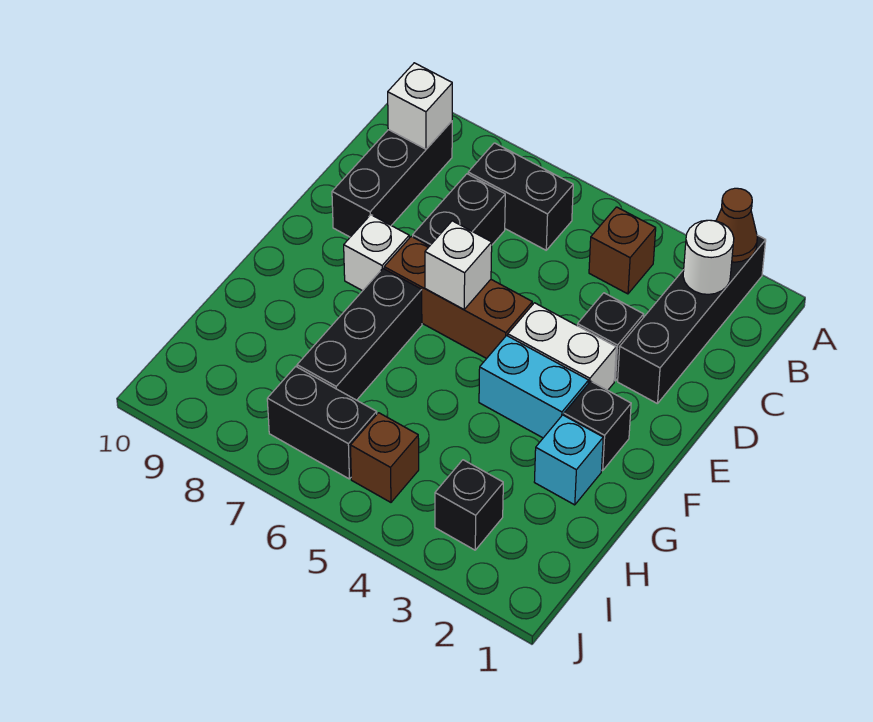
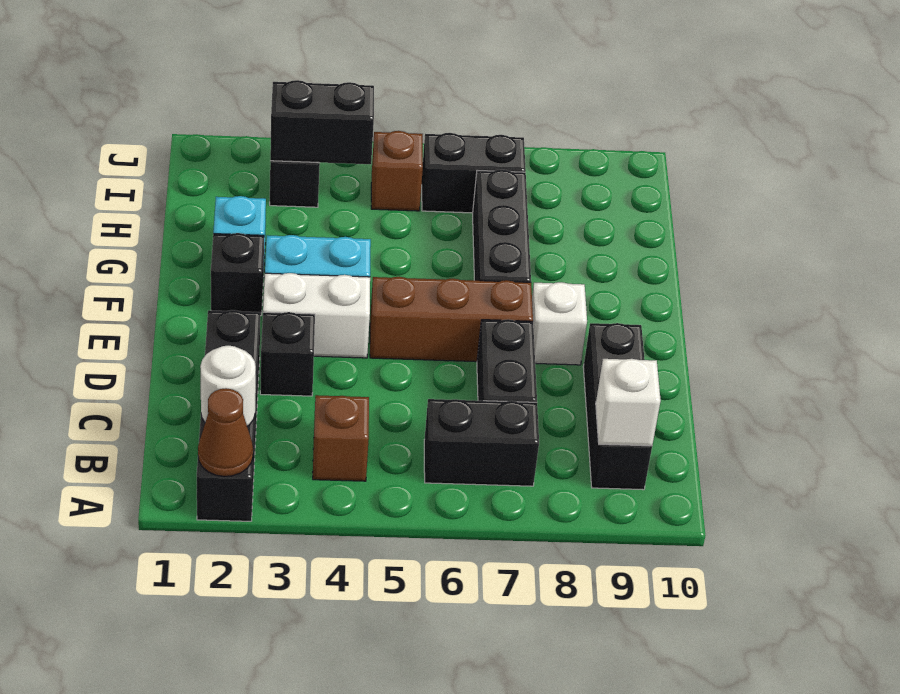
white 1x1 brick [425,221,492,310] -> none
none -> black 1x2 brick [270,80,374,164]

